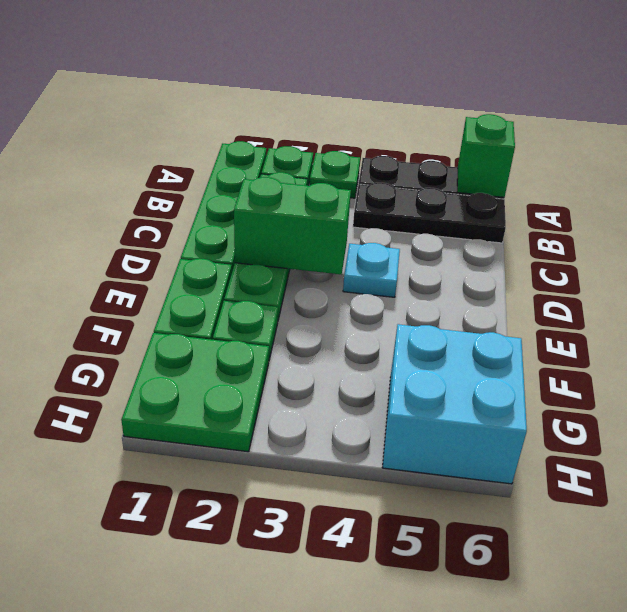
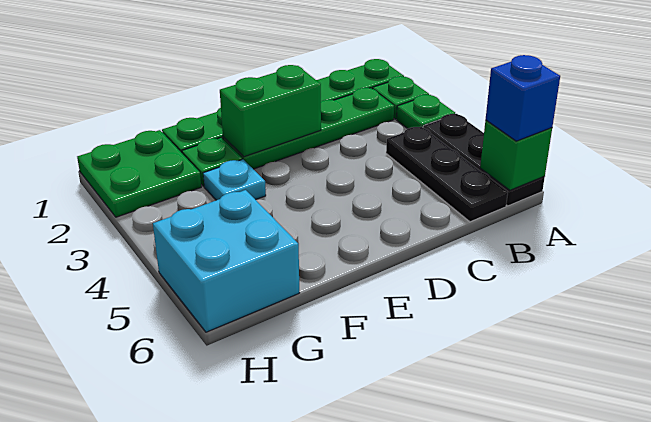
none -> blue 1x1 brick [486,55,560,141]
green 1x2 brick [234,177,351,274] -> green 1x2 brick turned to [220,65,321,157]
cyan 1x1 plate [343,243,400,297] -> cyan 1x1 plate moved to [203,159,266,200]

